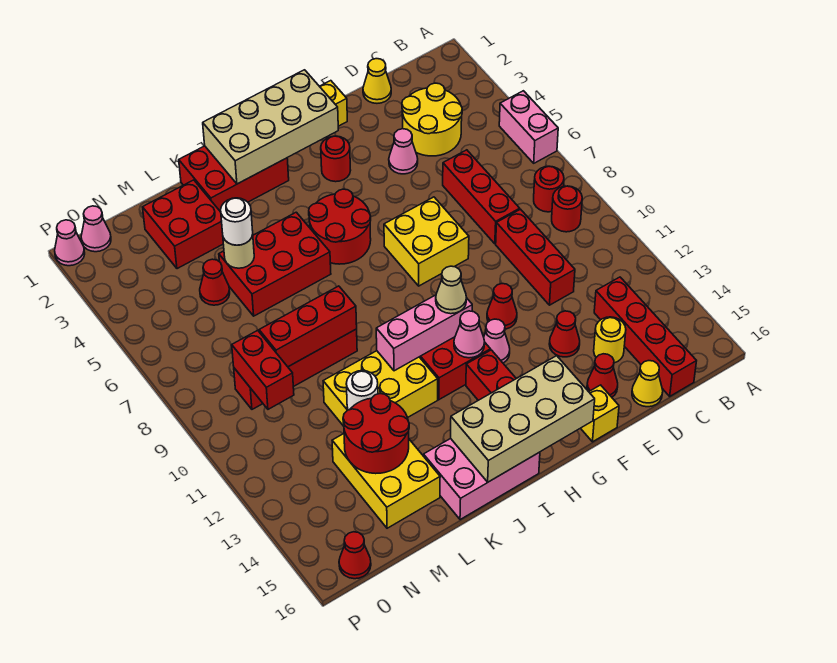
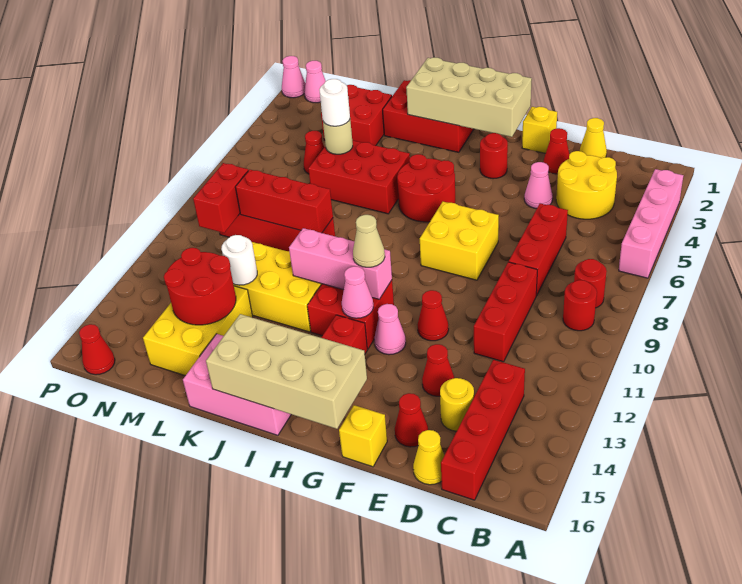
pink 1x2 brick [499,91,558,163] -> pink 1x4 brick [619,169,683,278]
none -> red 1x1 cone [543,128,569,174]

